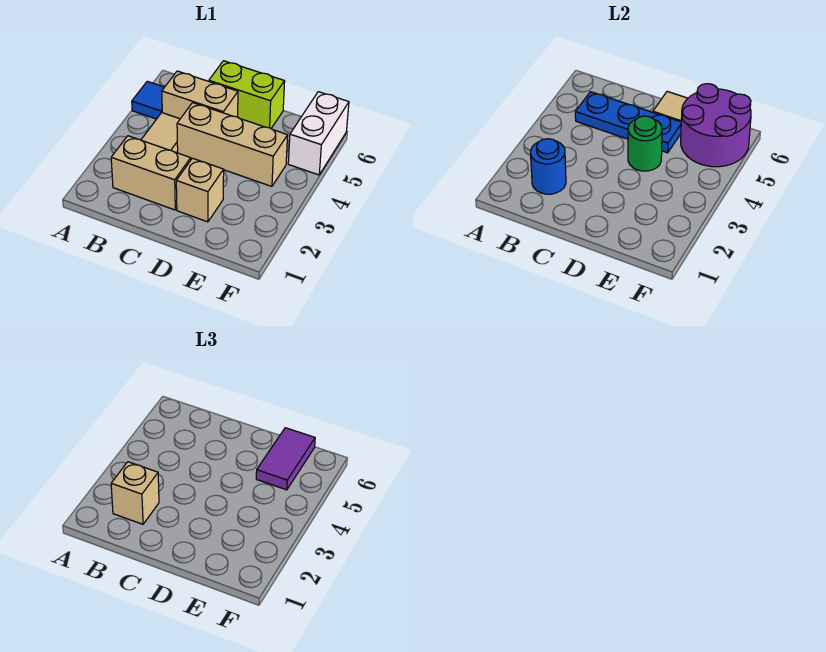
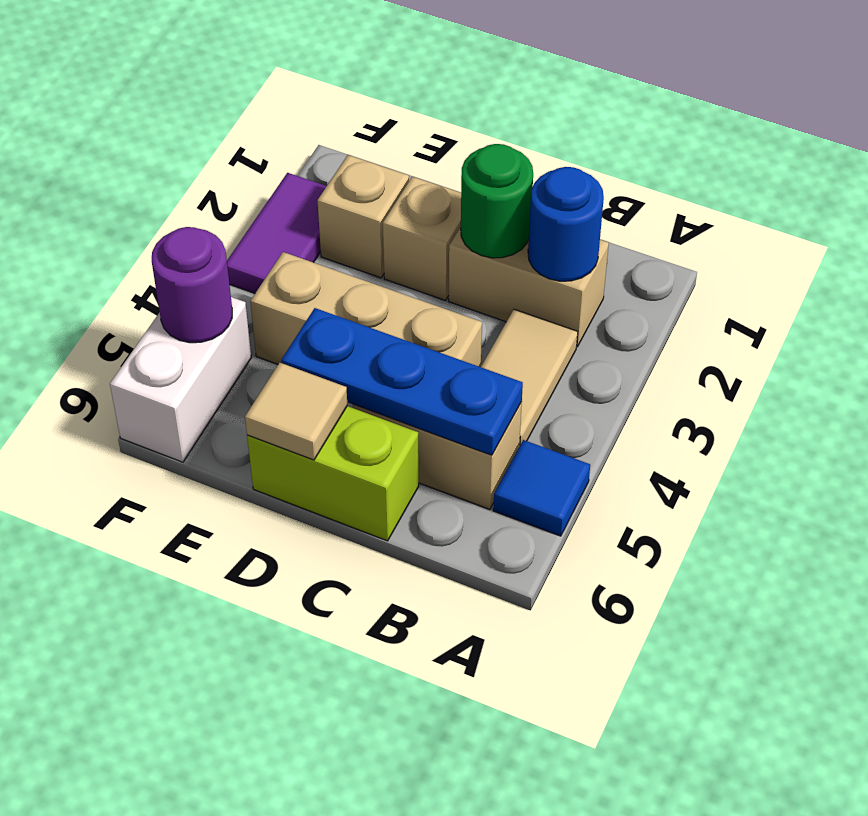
tan 1x1 brick [111,462,159,524] -> tan 1x1 brick moved to [317,155,409,278]
green 1x1 round brick [628,116,662,171] -> green 1x1 round brick moved to [461,144,533,258]
purple 2x2 round brick [681,84,751,167] -> purple 1x1 round brick [152,227,232,343]
purple 1x2 tile [256,428,315,490] -> purple 1x2 tile moved to [227,173,326,293]

